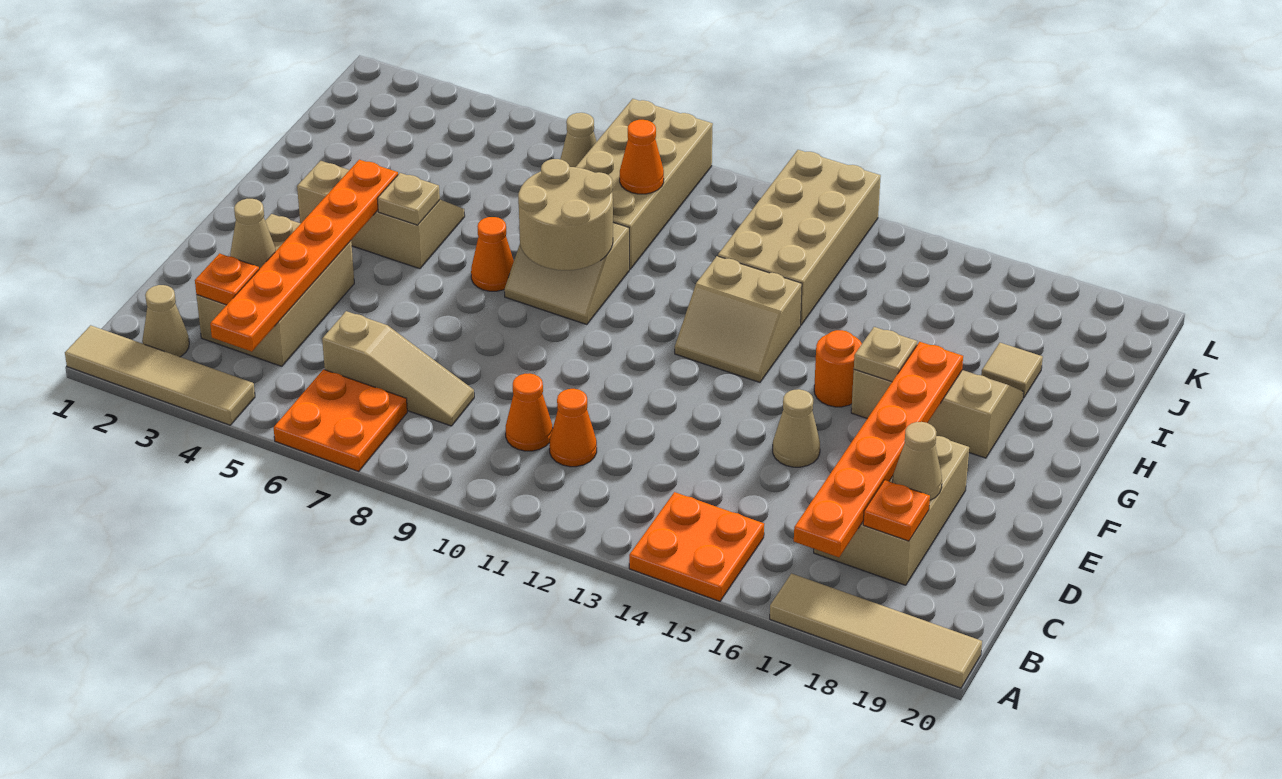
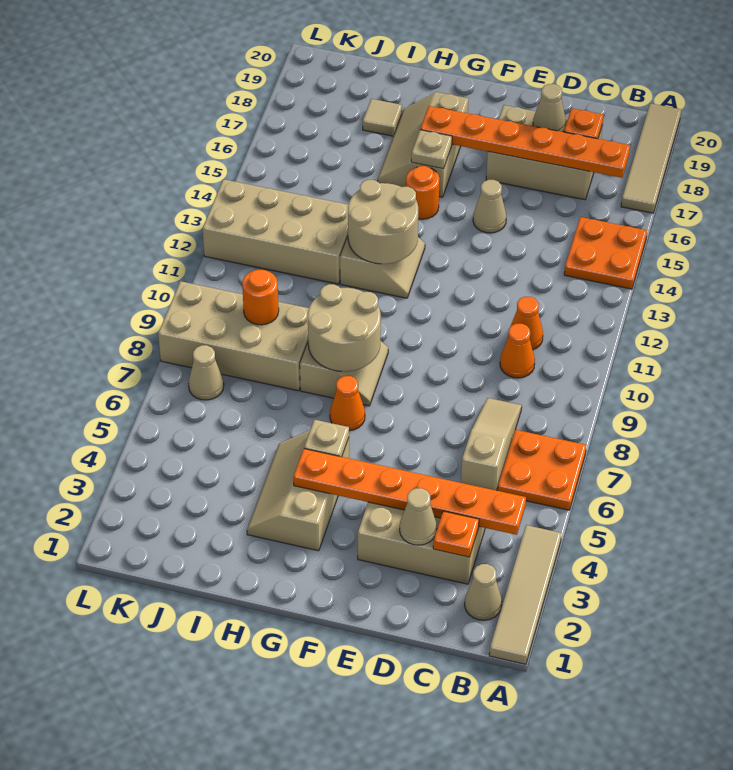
none -> tan 2x2 round brick [348,180,418,264]
orange 1x1 cone [620,120,664,194] -> orange 1x1 round brick [242,270,279,325]

